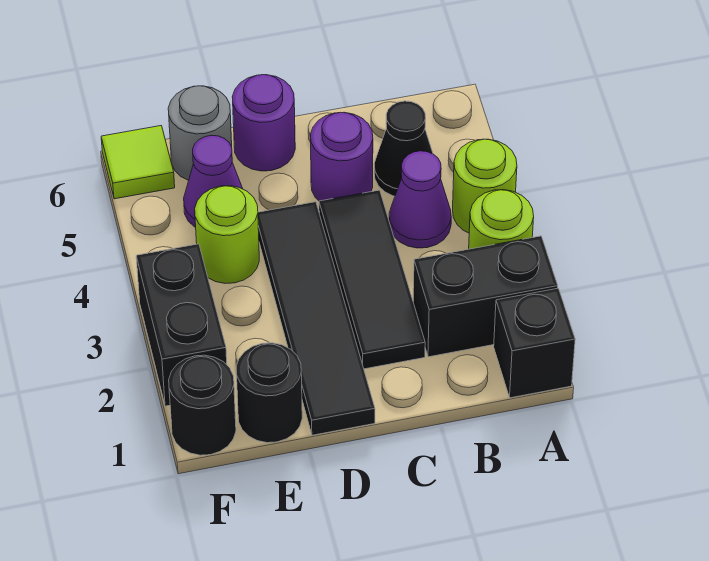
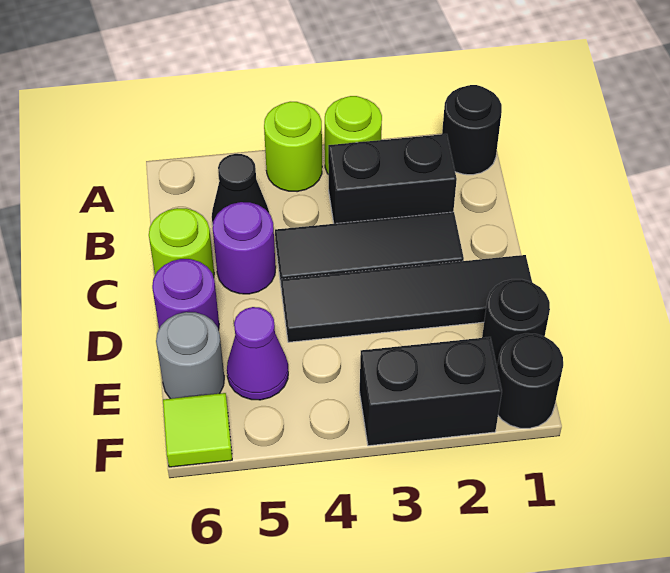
black 1x1 brick [494,288,575,398] -> black 1x1 round brick [442,85,502,175]
black 1x2 brick [413,236,558,357] -> black 1x2 brick turned to [328,134,457,224]
purple 1x1 cone [389,151,451,248] -> none
lime 1x1 round brick [195,186,259,283] -> lime 1x1 round brick moved to [149,208,214,277]

